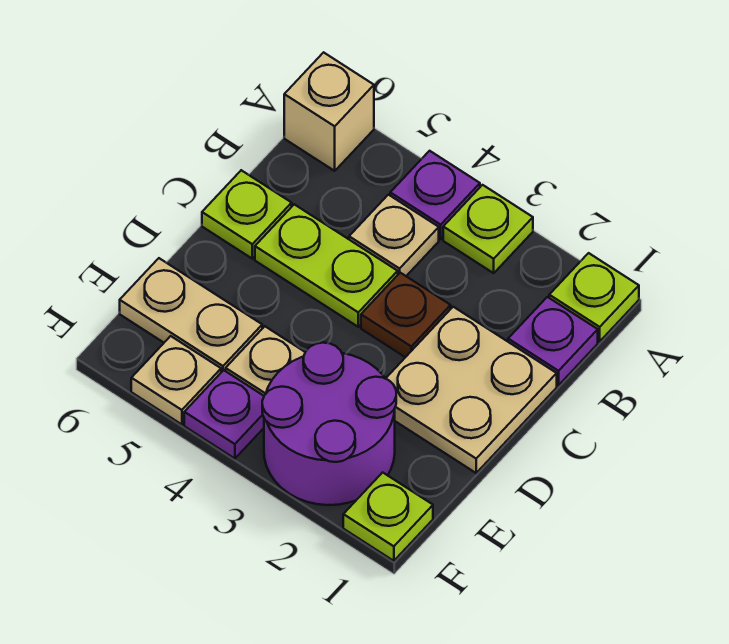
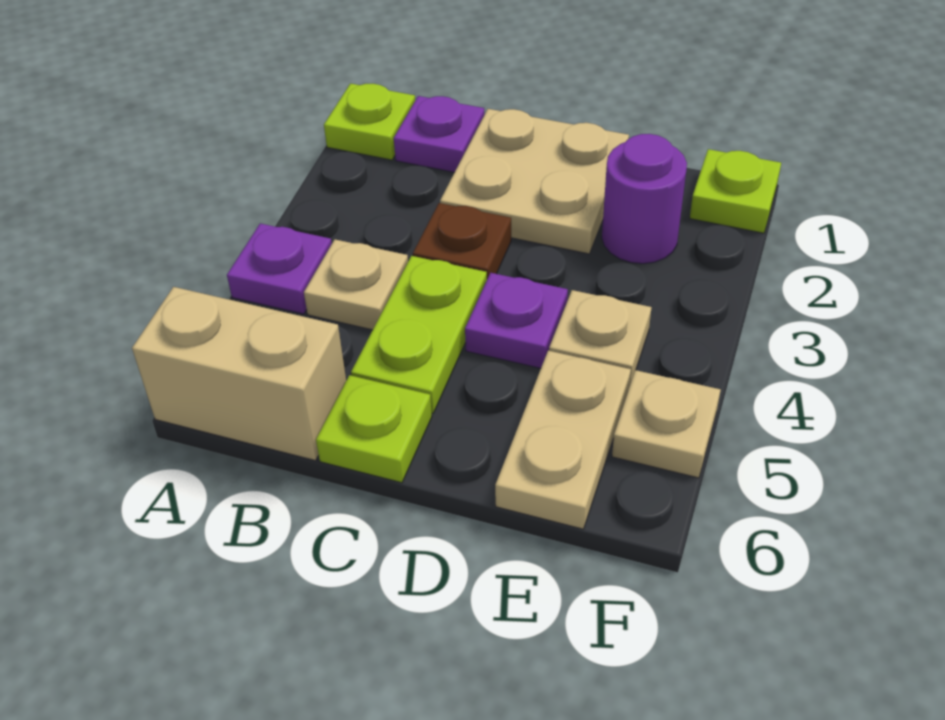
lime 1x1 plate [443,185,533,273] -> none
tan 1x1 brick [284,52,374,171] -> tan 1x2 brick [132,287,346,461]
purple 2x2 round brick [262,343,396,505] -> purple 1x1 round brick [602,134,687,264]
purple 1x1 plate [184,370,264,459] -> purple 1x1 plate moved to [465,273,568,368]

